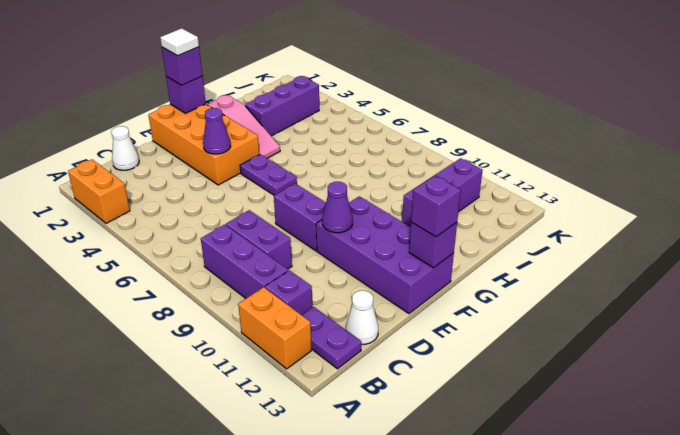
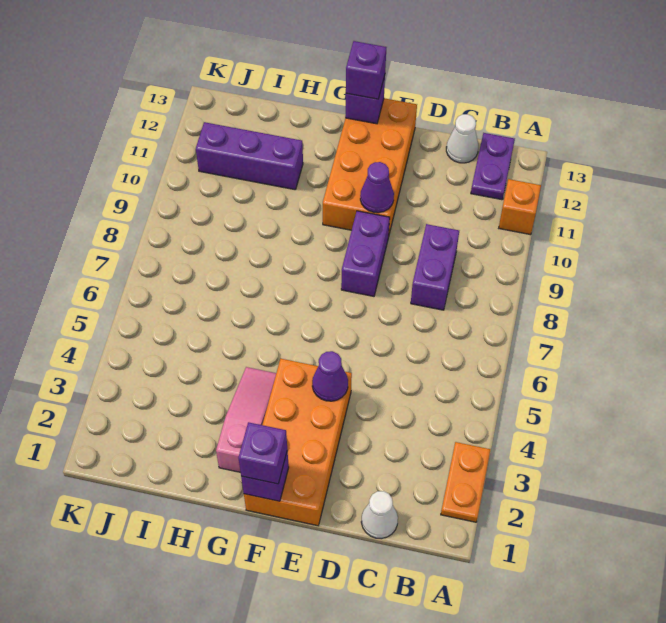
orange 1x2 brick [68,160,130,223] -> orange 1x2 plate [441,442,490,522]
orange 1x2 brick [238,287,311,369] -> orange 1x1 brick [499,179,541,235]
purple 1x3 brick [201,224,288,298] -> none
purple 1x1 brick [265,270,312,315] -> none
purple 2x4 brick [316,196,454,314] -> orange 2x4 brick [323,98,417,237]
white 1x1 tile [160,28,199,56] -> none
purple 1x2 plate [240,154,297,195] -> none
purple 1x3 brick [245,76,319,136] -> none

